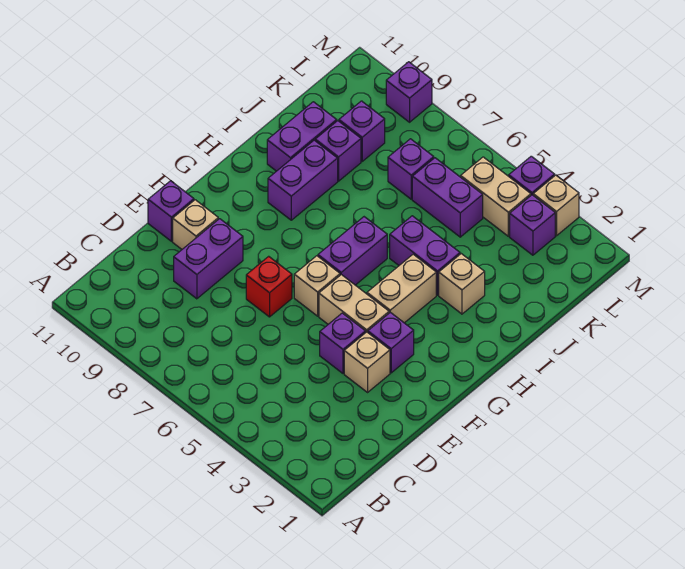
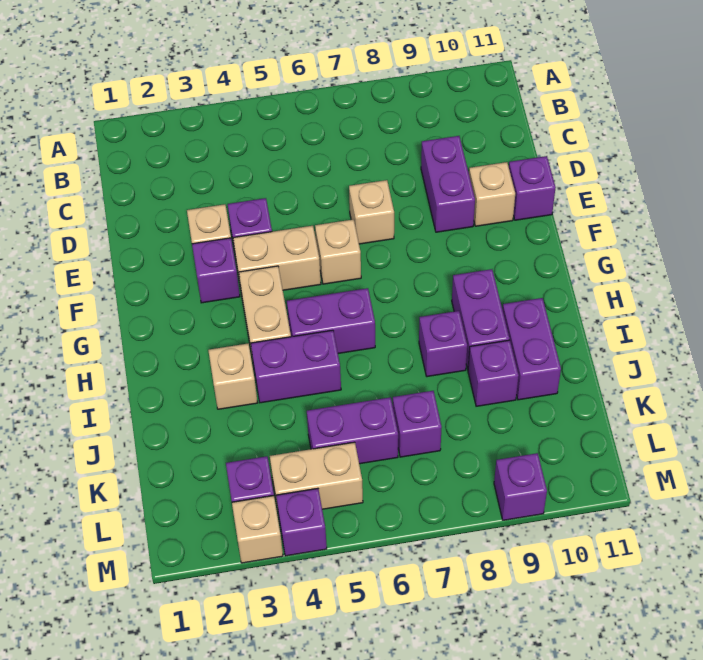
red 1x1 brick [246,256,292,317] -> tan 1x1 brick [349,180,394,244]
purple 1x2 brick [318,217,387,285] -> purple 1x2 brick turned to [287,288,375,353]
purple 1x1 brick [339,101,385,161] -> purple 1x1 brick moved to [419,311,467,377]

